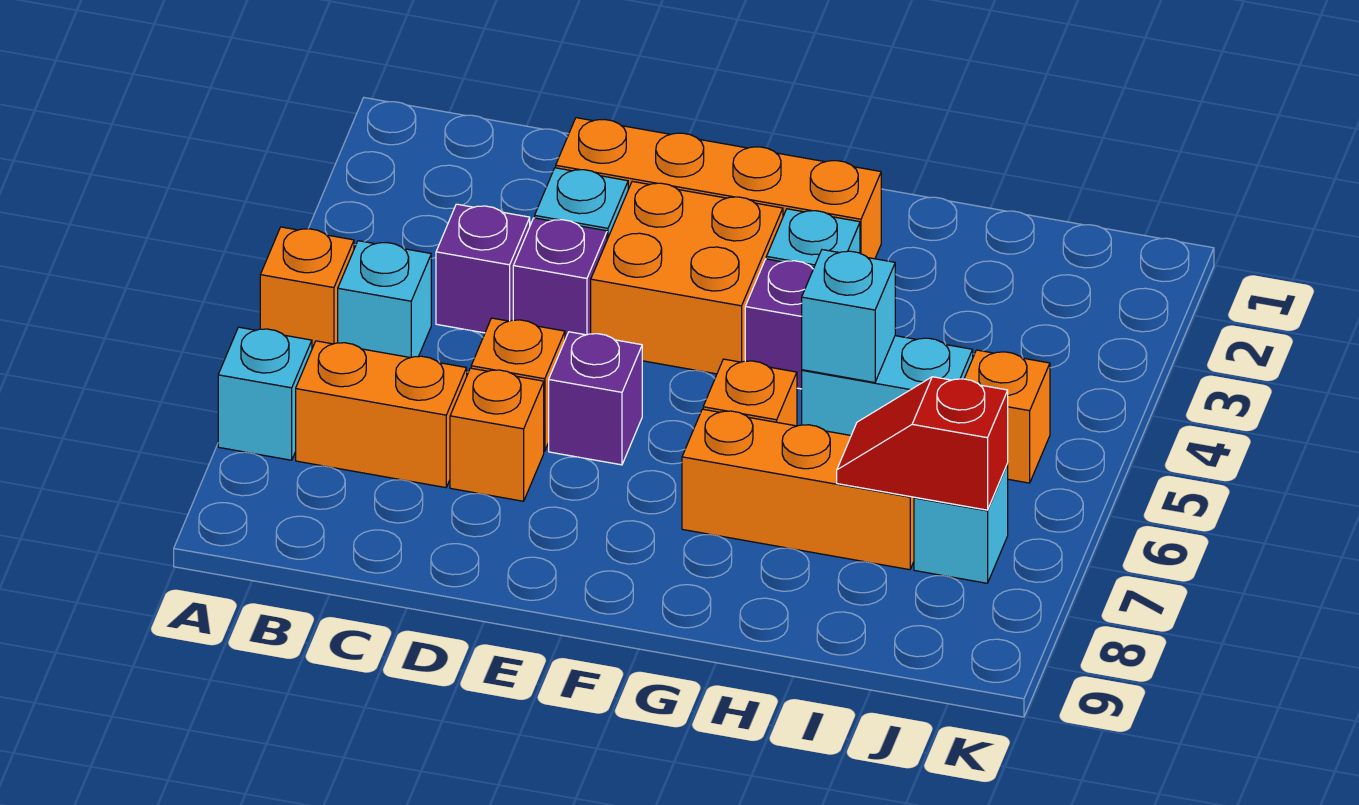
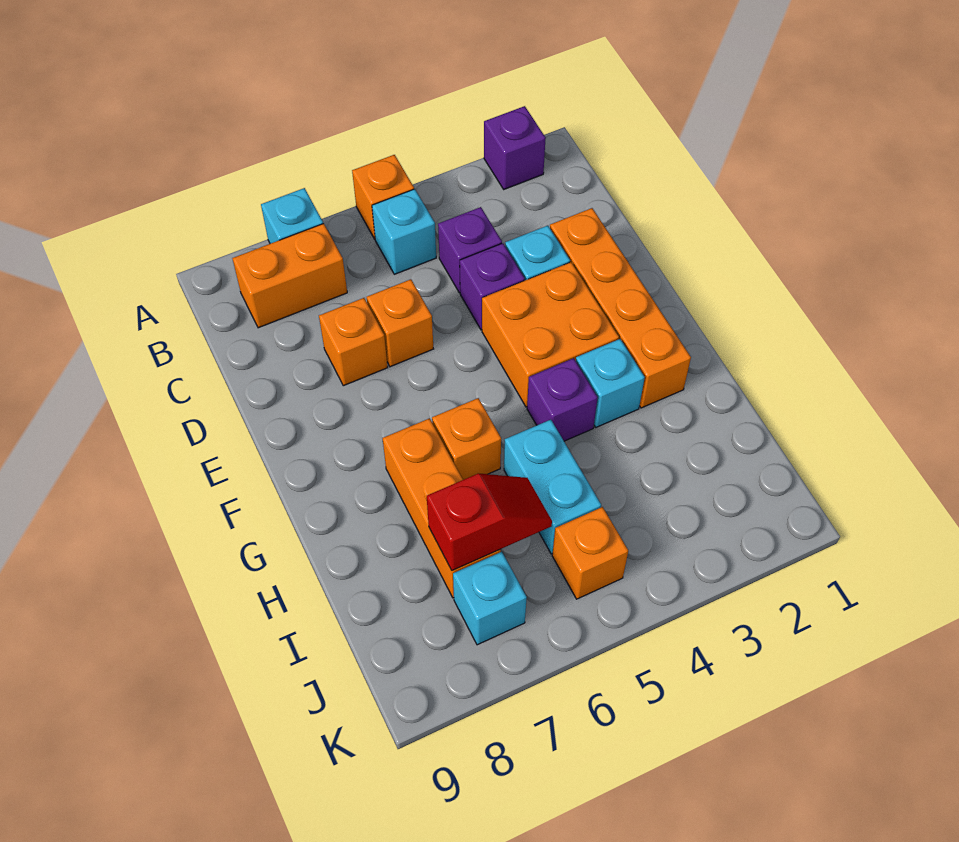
orange 1x2 brick [296,341,467,488] -> orange 1x2 brick turned to [232,224,347,328]
purple 1x1 brick [549,332,642,465] -> purple 1x1 brick moved to [484,106,546,189]
cyan 1x1 brick [802,250,895,383] -> none
red 1x2 slope [837,377,1008,510] -> red 1x2 slope turned to [427,473,552,571]

